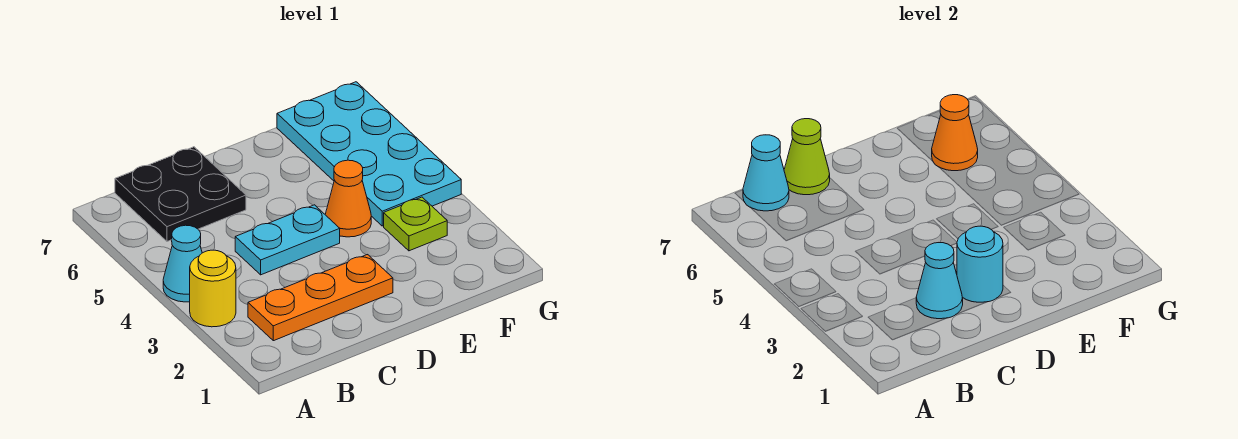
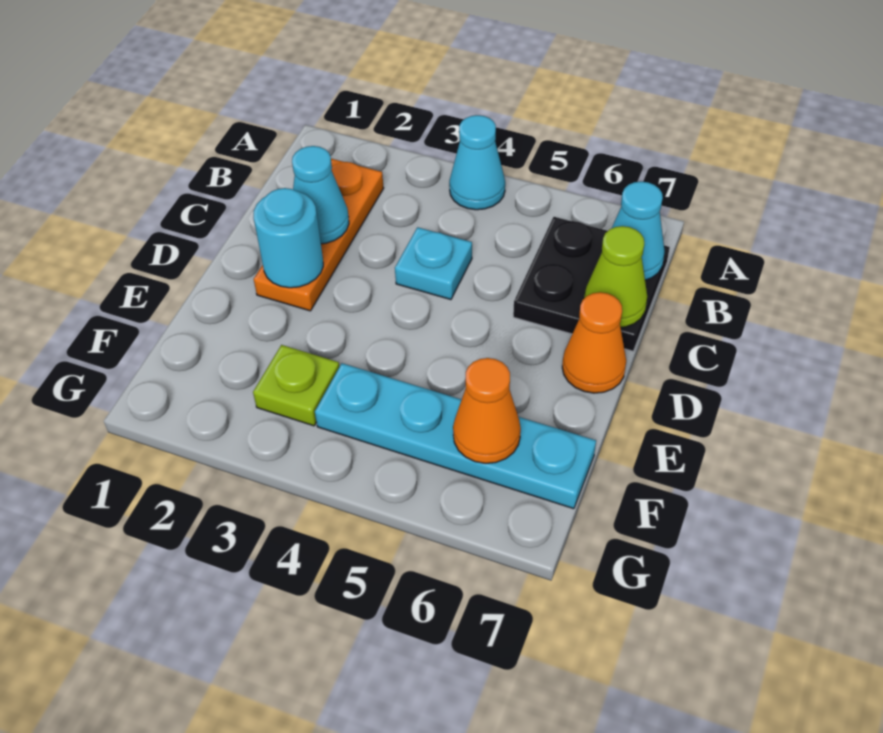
yellow 1x1 round brick [190,250,236,327] -> none
cyan 1x2 plate [235,205,340,275] -> cyan 1x1 plate [395,227,472,300]
orange 1x1 cone [325,160,371,237] -> orange 1x1 cone moved to [562,292,626,393]
cyan 2x4 plate [277,82,461,226] -> cyan 1x4 plate [315,363,596,509]

